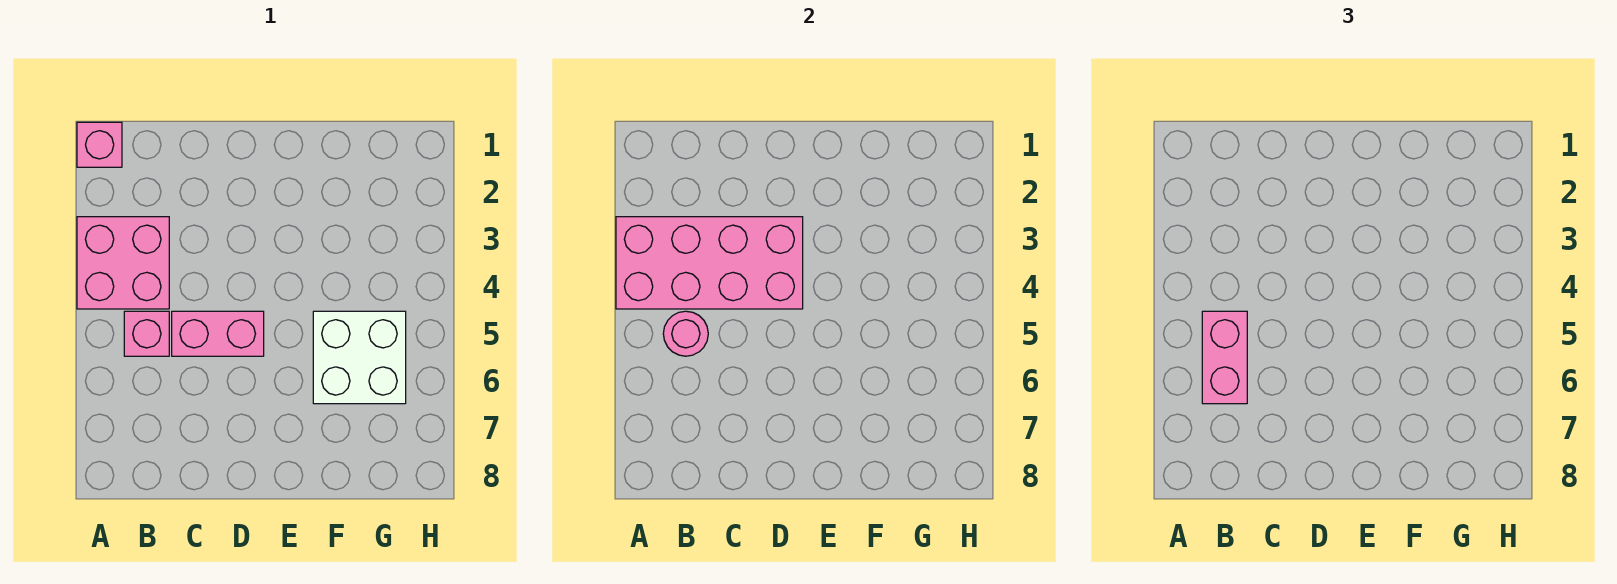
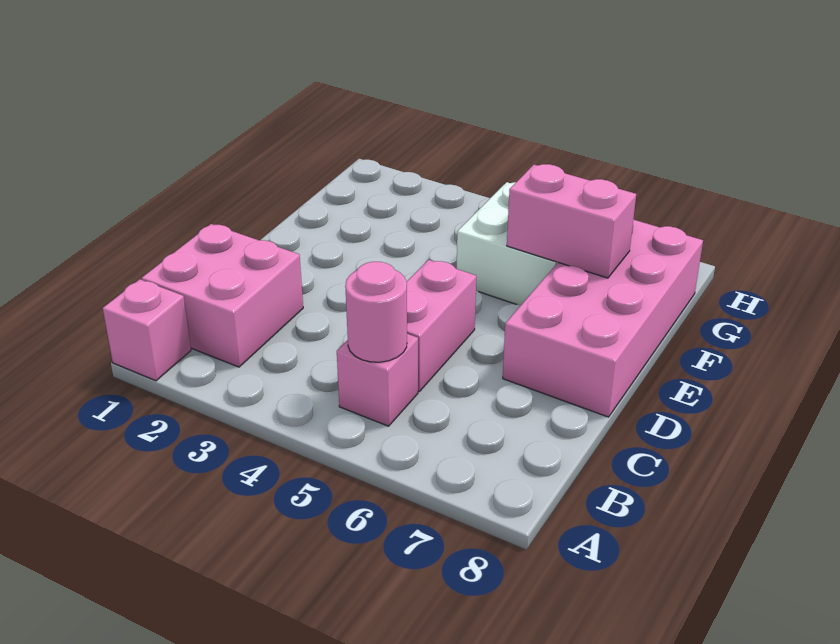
pink 2x2 brick [77,217,169,309] -> pink 2x2 brick moved to [142,224,303,367]
pink 2x4 brick [616,217,803,309] -> pink 2x4 brick moved to [503,219,703,417]
pink 1x2 brick [1202,311,1247,404] -> pink 1x2 brick moved to [507,164,636,278]

